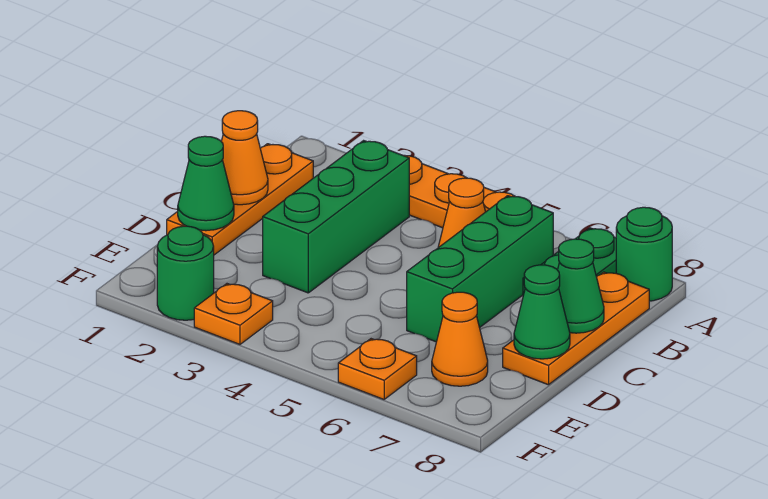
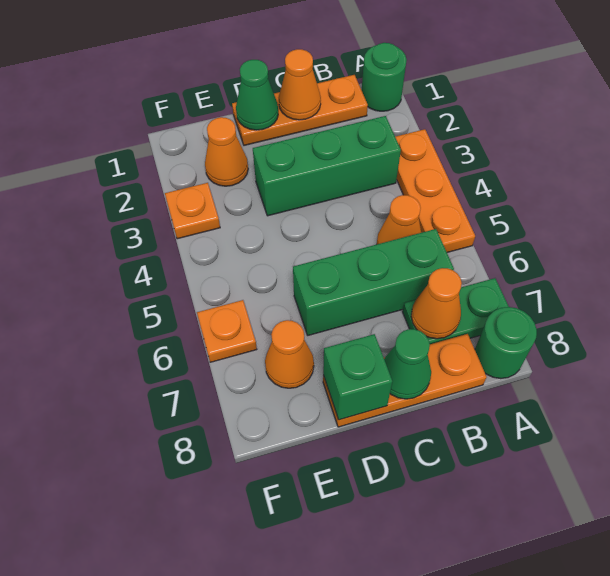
none -> orange 1x1 cone [411,268,462,339]
green 1x1 cone [514,265,570,359] -> green 1x1 brick [323,334,392,420]
none -> orange 1x1 cone [205,117,248,186]
green 1x1 round brick [157,226,214,320] -> green 1x1 round brick moved to [362,43,407,111]

